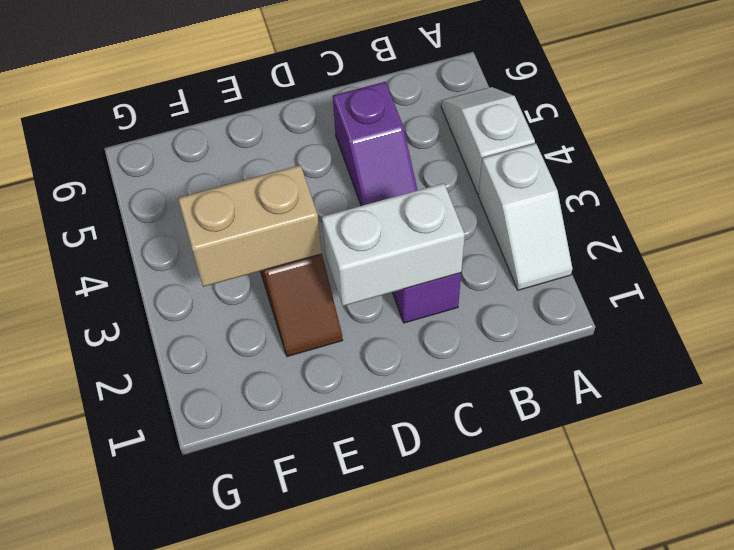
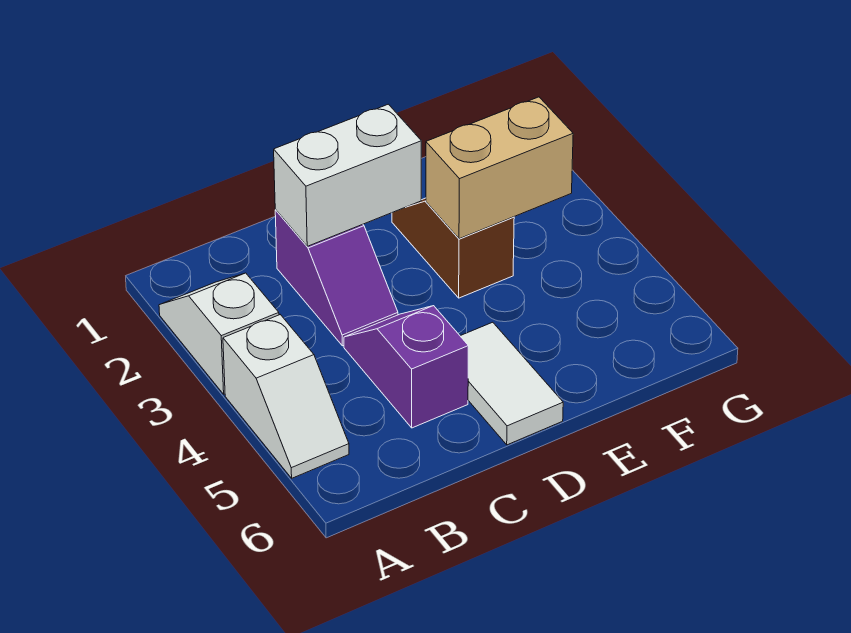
none -> white 1x2 tile [461,322,563,445]

